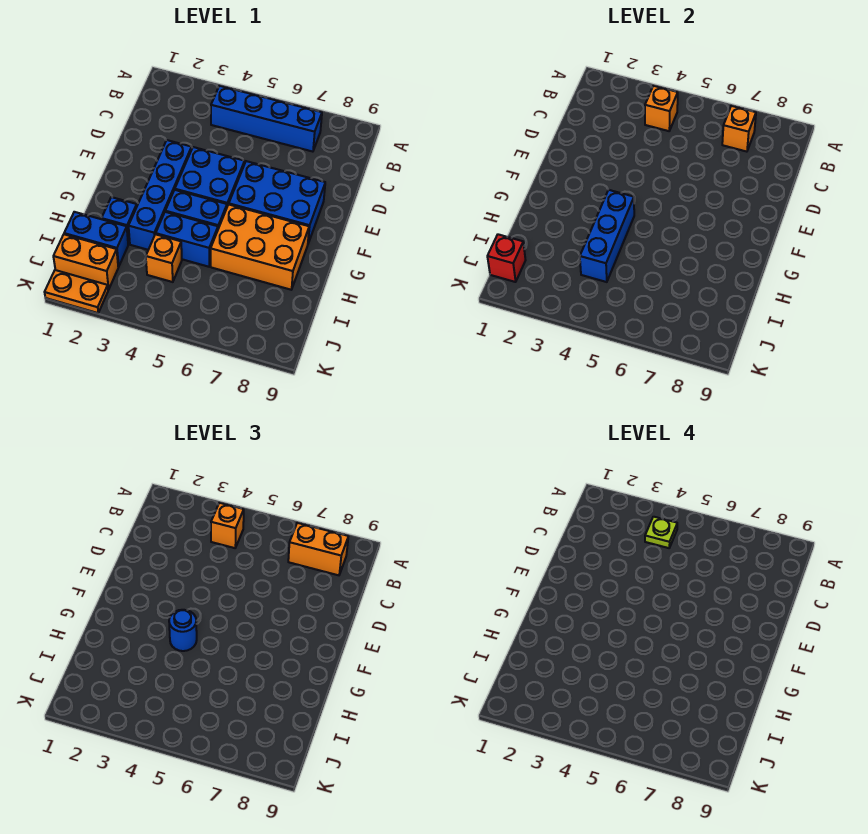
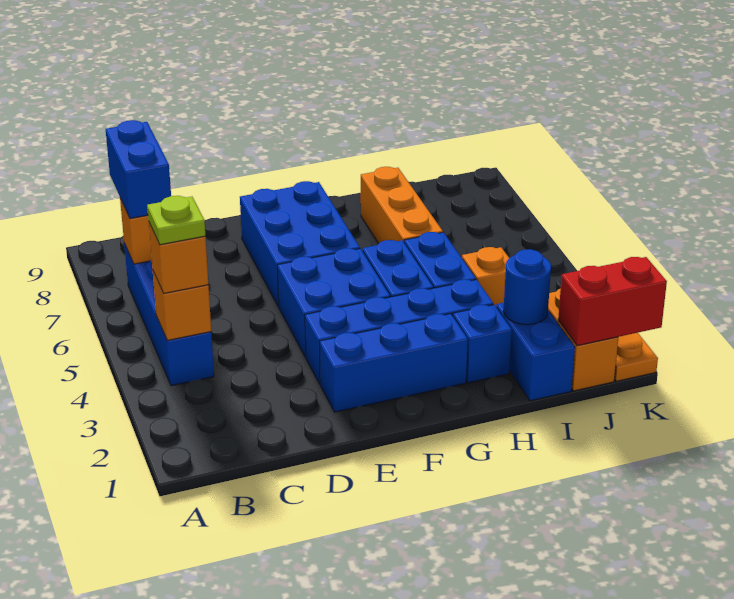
orange 1x2 brick [288,523,348,575] -> blue 1x2 brick [106,120,171,219]
blue 1x3 brick [580,190,634,282] -> blue 1x3 brick moved to [319,314,468,412]
blue 1x1 round brick [169,610,197,651] -> blue 1x1 round brick moved to [503,249,551,325]
orange 2x3 brick [211,204,309,290] -> orange 1x3 brick [361,167,443,244]
red 1x1 brick [487,234,526,282] -> red 1x2 brick [558,257,667,346]

